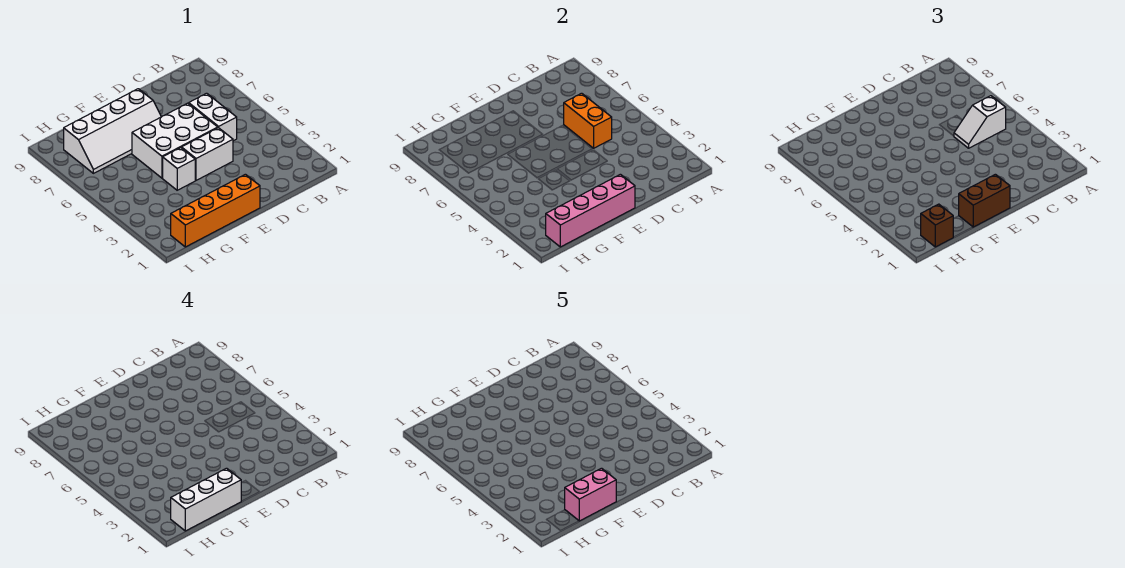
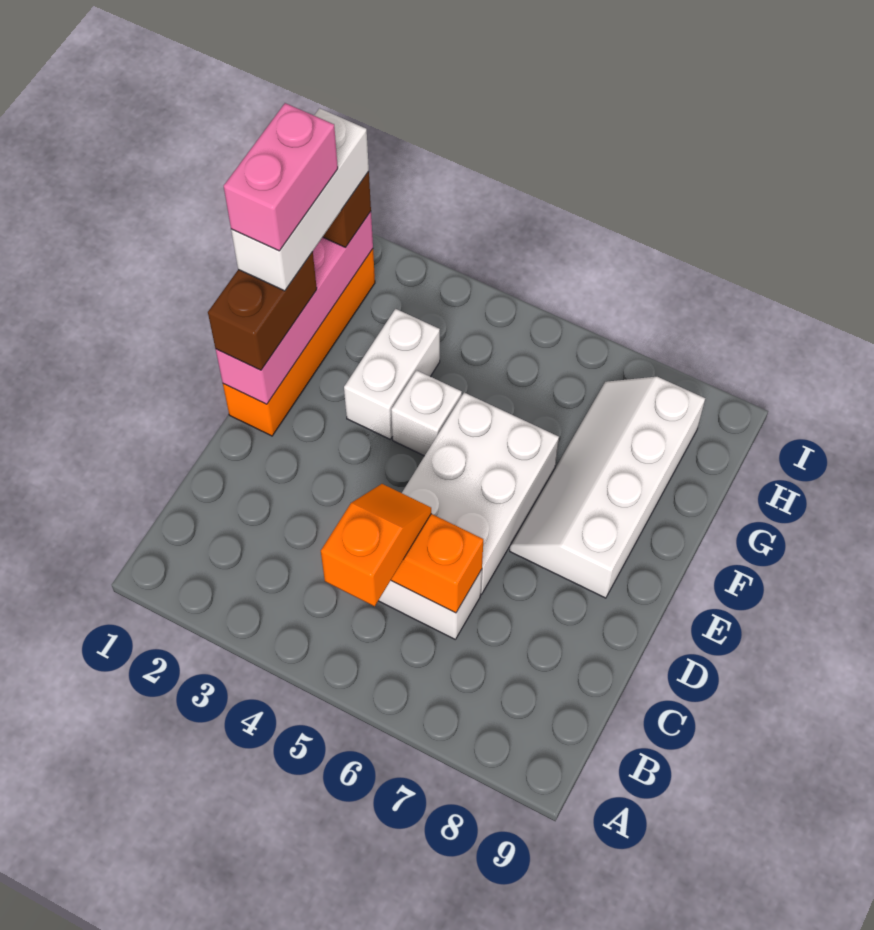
white 1x2 slope [954,96,1006,148] -> orange 1x2 slope [321,484,431,606]
white 1x2 brick [182,128,233,180] -> white 1x2 brick moved to [344,309,440,439]

